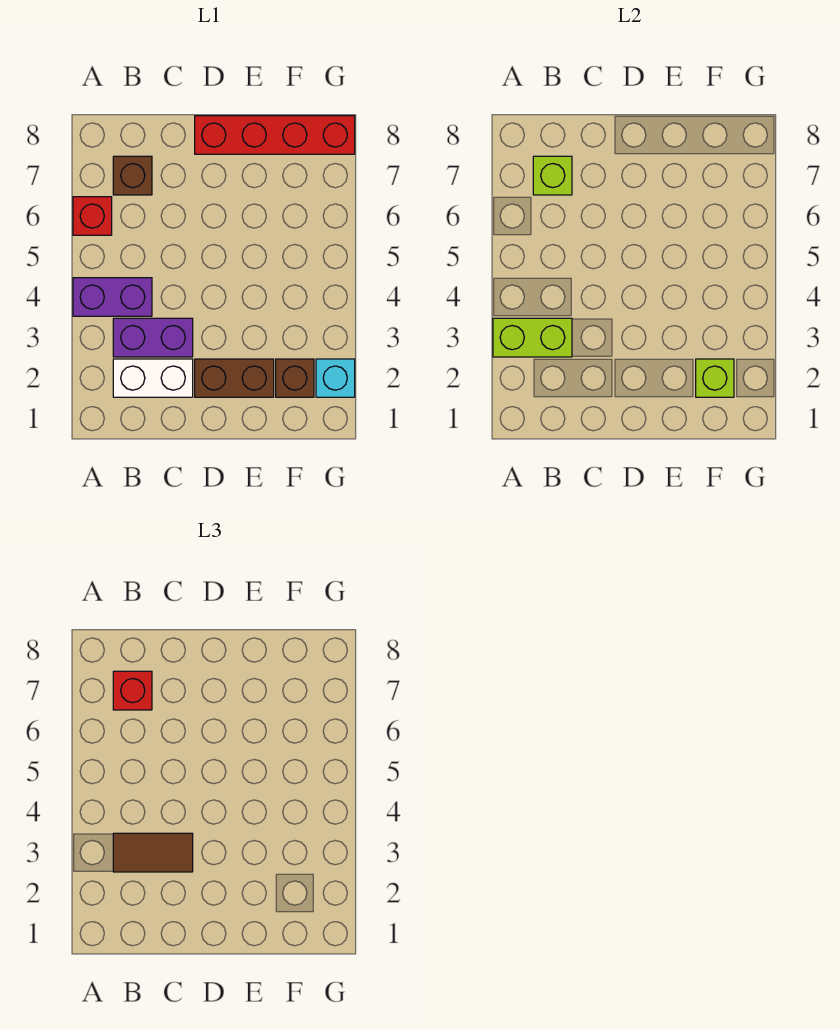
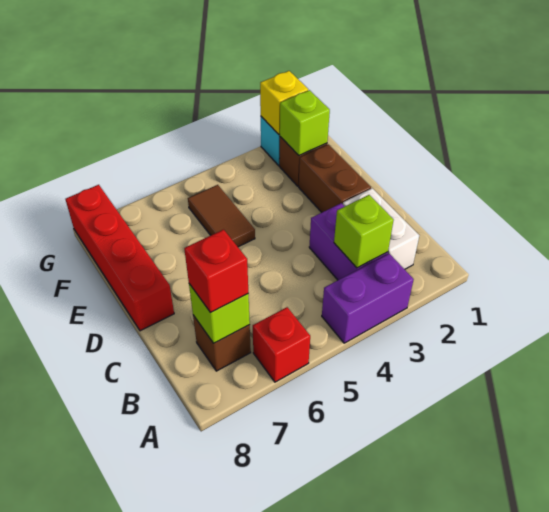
lime 1x2 brick [493,318,572,357] -> lime 1x1 brick [334,195,394,268]
purple 1x2 brick [73,278,152,316] -> purple 1x2 brick turned to [322,254,414,343]
brown 1x2 tile [113,833,193,872] -> brown 1x2 tile moved to [188,185,255,247]
none -> yellow 1x1 brick [260,71,308,134]

